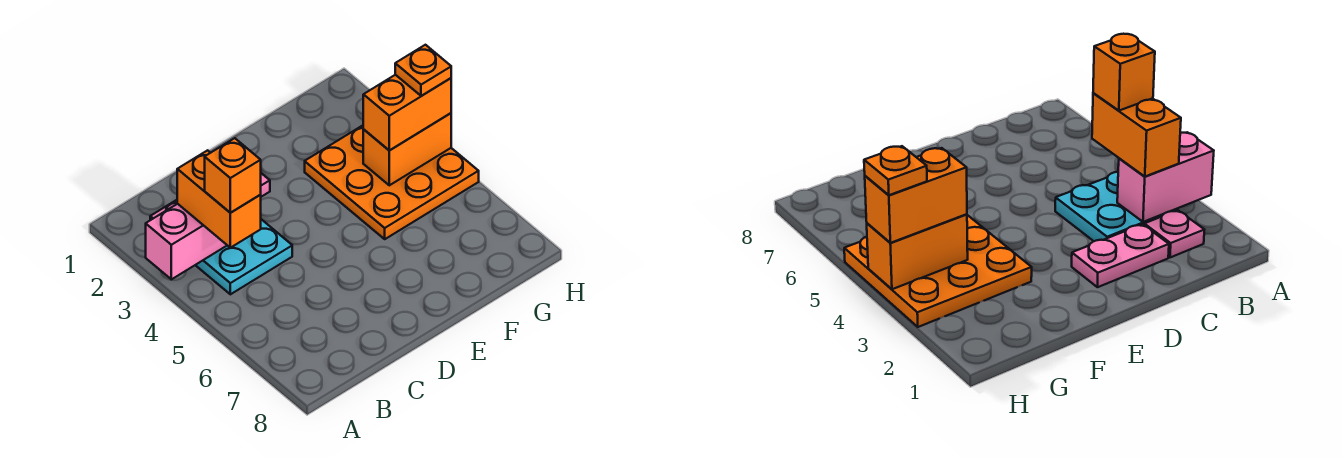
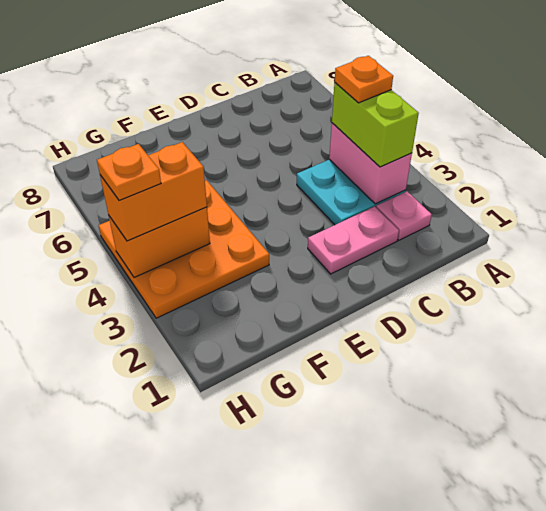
pink 1x2 brick [146,204,227,279] -> pink 1x2 brick turned to [329,123,412,204]
orange 1x2 brick [177,150,261,248] -> lime 1x2 brick [332,83,419,167]
orange 1x1 brick [205,138,261,213] -> orange 1x1 plate [335,56,393,103]

